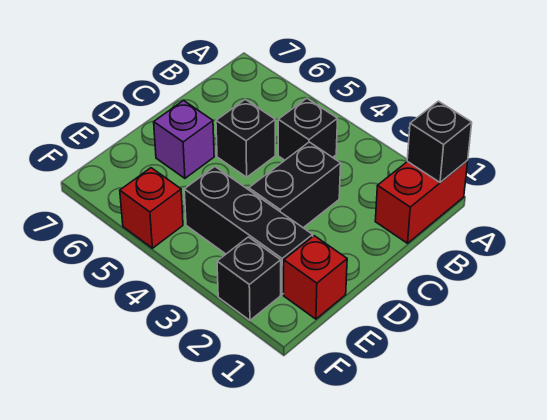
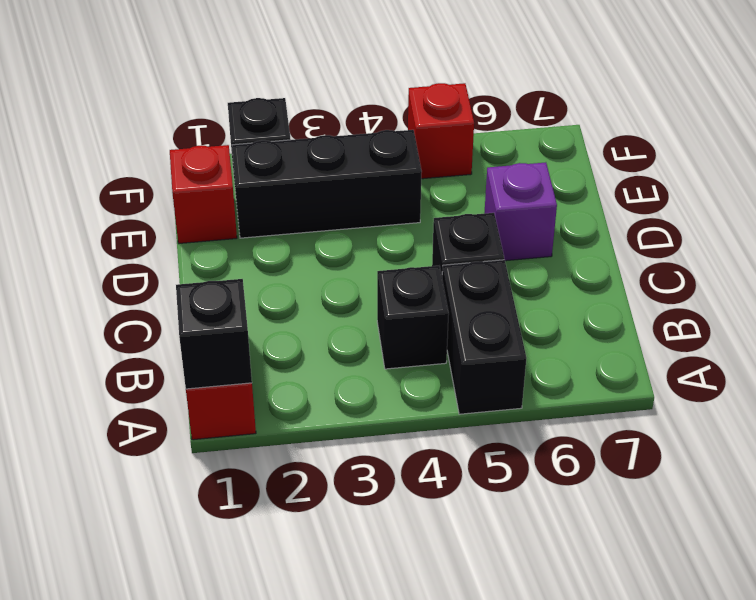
black 1x2 brick [249,142,341,228] -> black 1x2 brick moved to [442,260,526,414]

